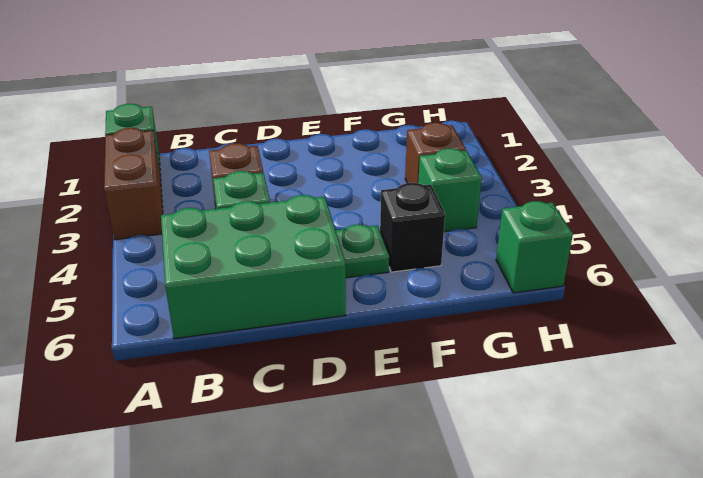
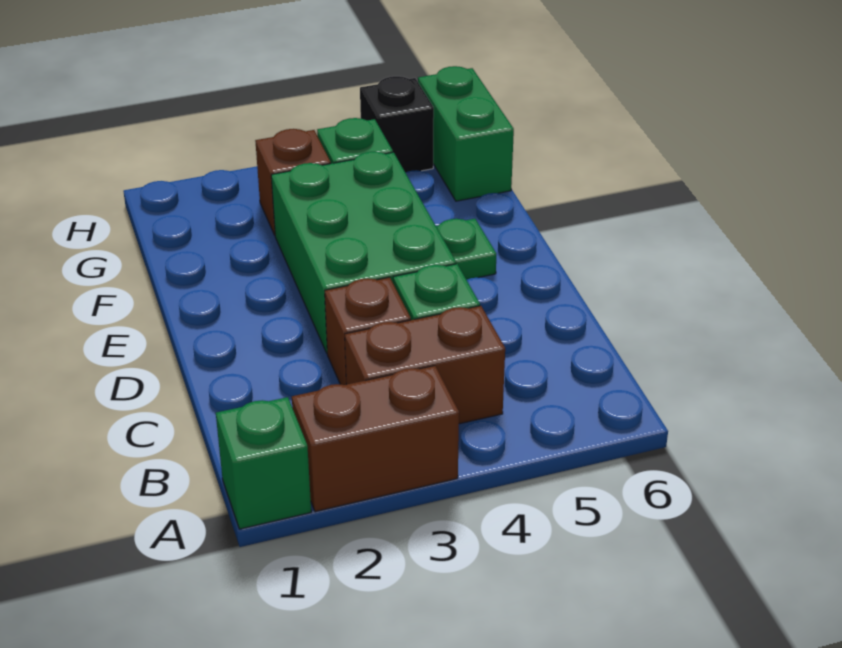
none -> brown 1x2 brick [345,306,505,424]
green 2x3 brick [161,195,346,339] -> green 2x3 brick moved to [271,152,456,353]
black 1x1 brick [380,183,445,272] -> black 1x1 brick moved to [360,76,434,172]
green 1x1 brick [496,201,573,293] -> green 1x2 brick [418,66,514,201]

